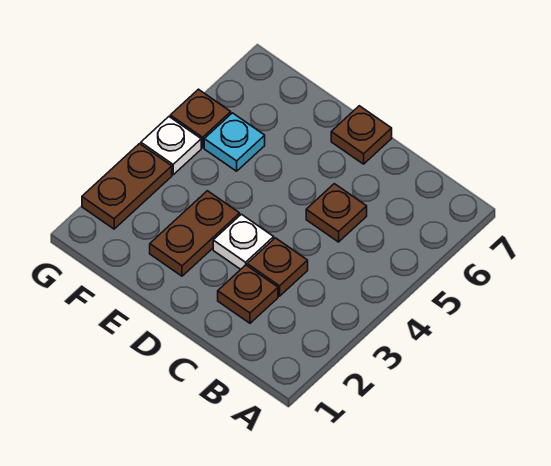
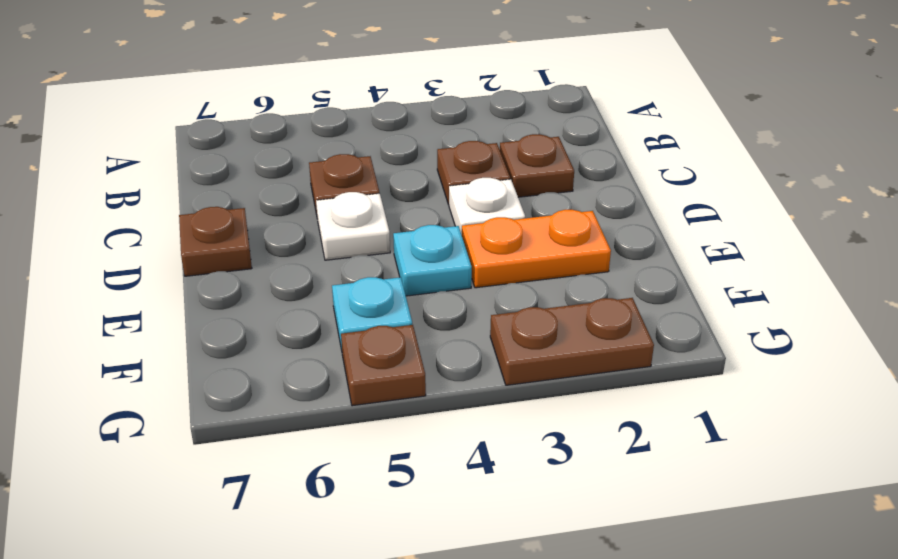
brown 1x2 plate [150,191,240,276] -> orange 1x2 plate [462,210,611,288]
none -> cyan 1x1 plate [393,225,472,296]
white 1x1 plate [141,117,201,175] -> white 1x1 plate moved to [316,192,390,260]

